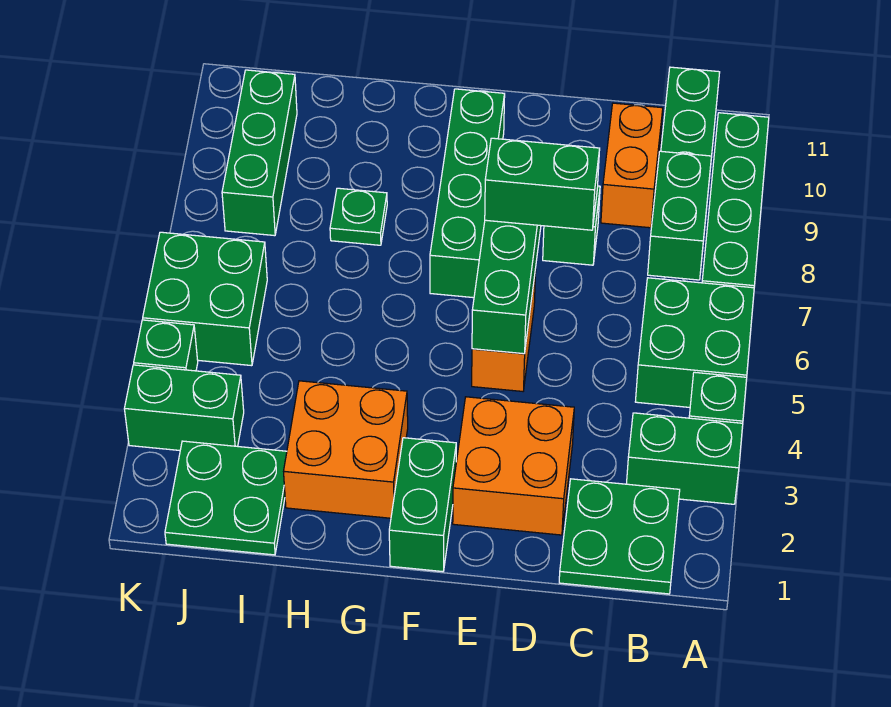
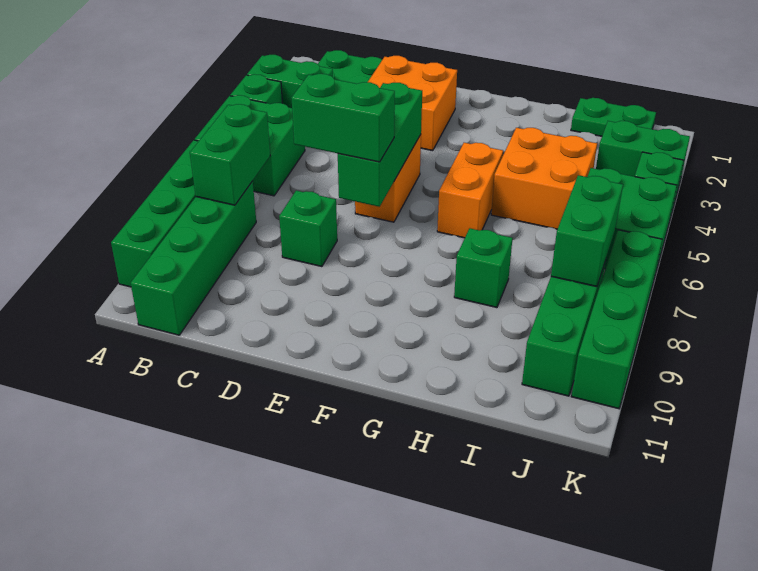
orange 1x2 brick [601,103,663,228] -> orange 1x2 brick moved to [437,143,503,238]
green 1x2 brick [389,438,456,572] -> green 1x2 brick moved to [551,175,623,287]
green 1x4 brick [430,89,505,298] -> green 1x4 brick moved to [571,230,662,409]
orange 2x2 brick [284,381,408,518] -> orange 2x2 brick moved to [491,128,597,229]
green 1x1 plate [330,188,387,245] -> green 1x1 brick [454,228,513,308]
green 2x2 plate [165,441,287,555] -> green 1x2 plate [571,98,656,136]

